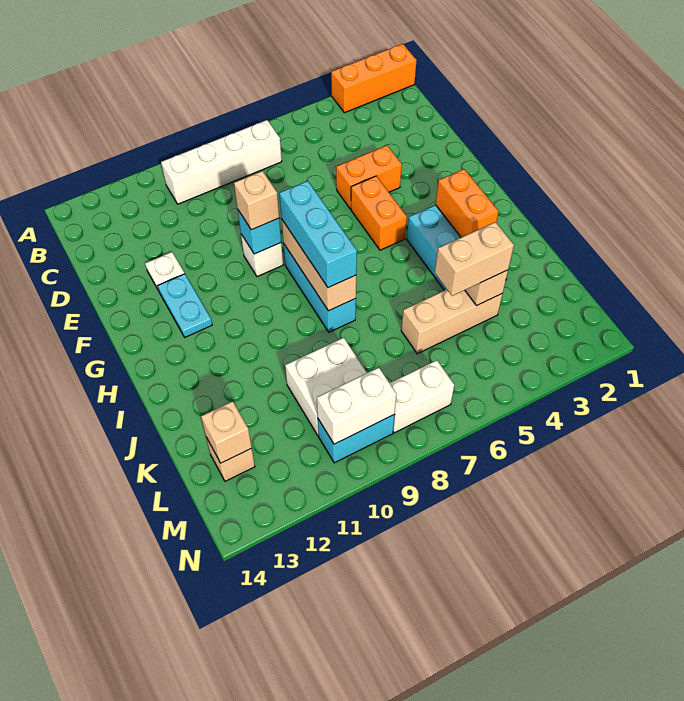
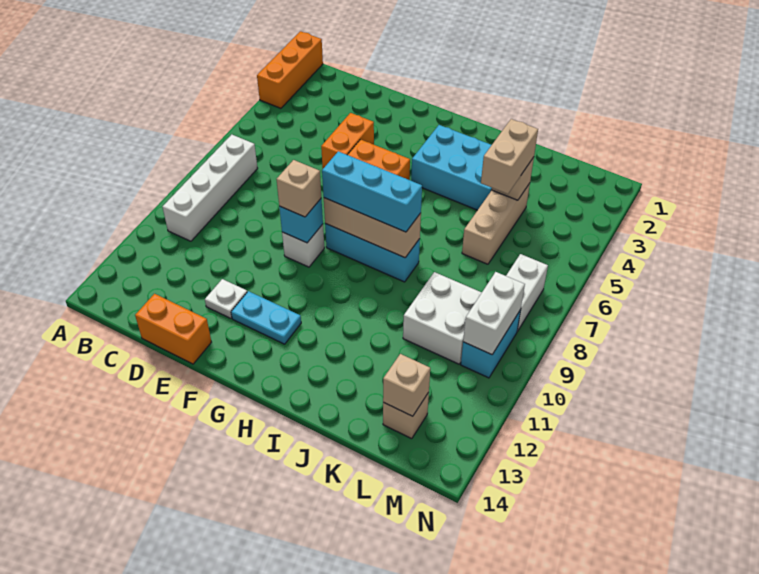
orange 1x2 brick [436,169,499,237] -> orange 1x2 brick moved to [135,294,211,364]

